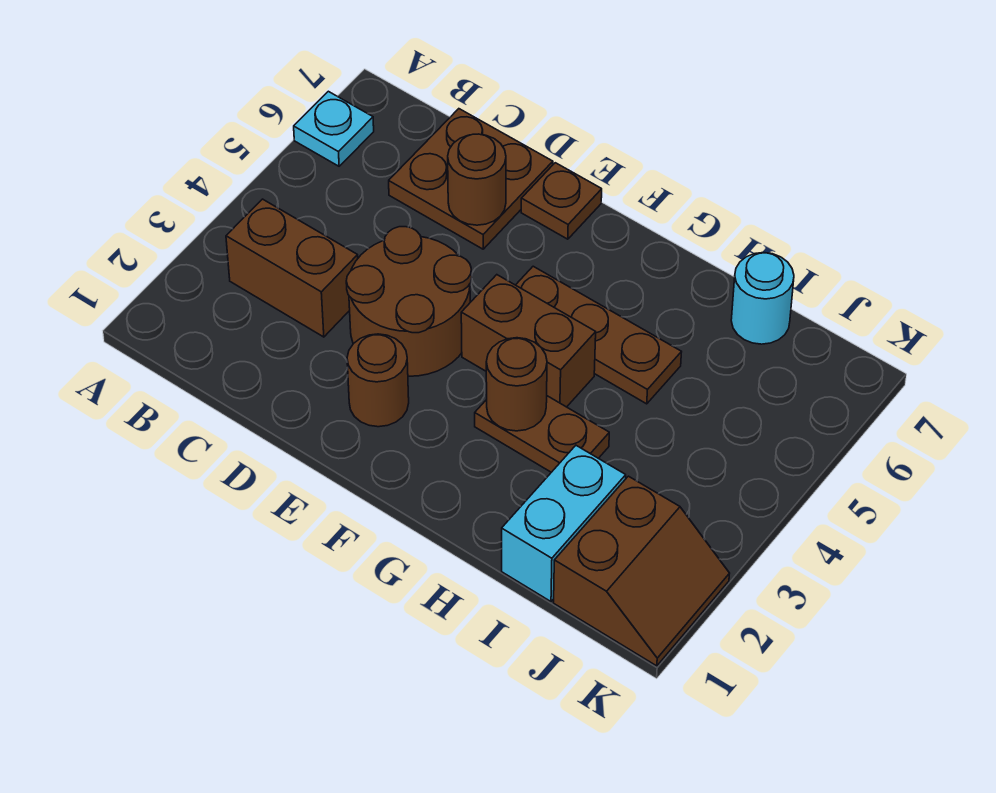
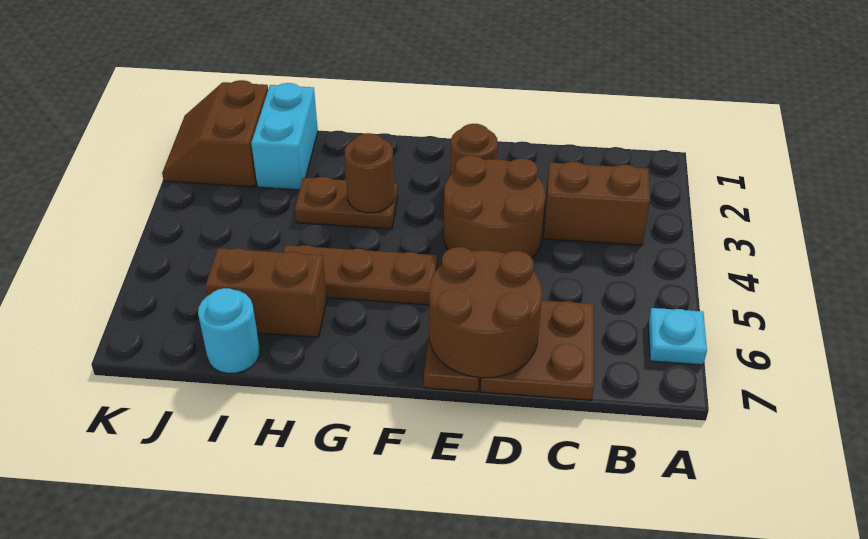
brown 1x1 round brick [448,134,506,225] -> brown 2x2 round brick [429,247,542,378]
brown 1x2 brick [461,275,596,407] -> brown 1x2 brick moved to [206,248,327,337]

